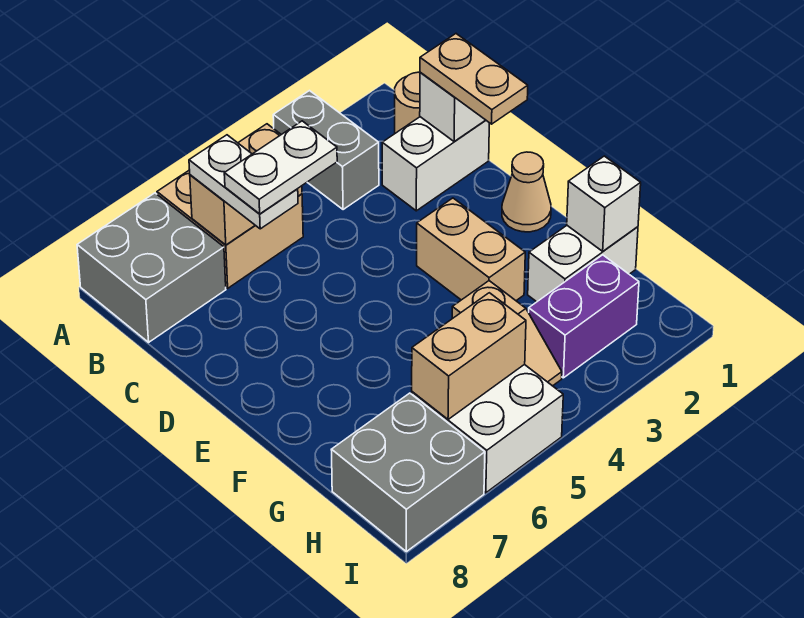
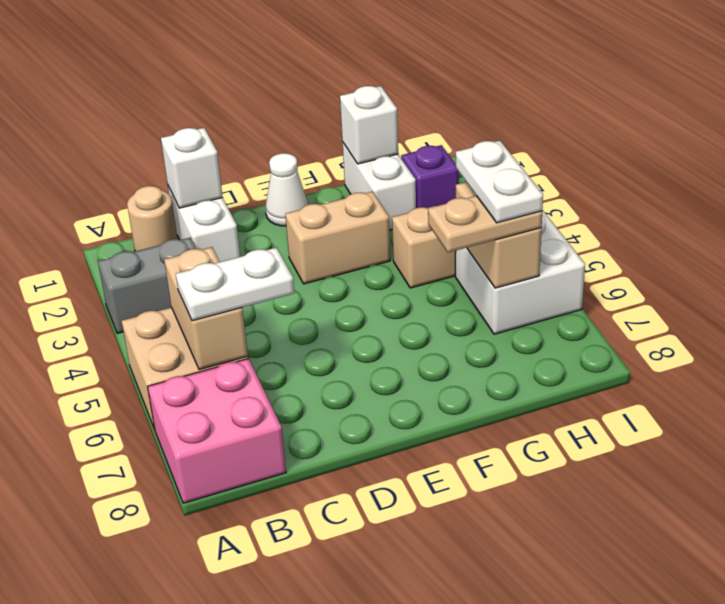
grey 2x2 brick [77,193,226,342] -> pink 2x2 brick [148,358,286,503]
tan 1x2 plate [420,34,528,124] -> tan 1x2 plate moved to [428,196,542,252]
white 1x2 plate [224,121,337,214] -> white 1x2 plate moved to [456,141,543,223]
tan 1x1 cone [502,152,551,232] -> white 1x1 cone [265,153,309,226]
purple 1x2 brick [529,255,639,378] -> purple 1x1 brick [401,145,459,208]
grey 2x2 brick [331,393,485,552] -> none

